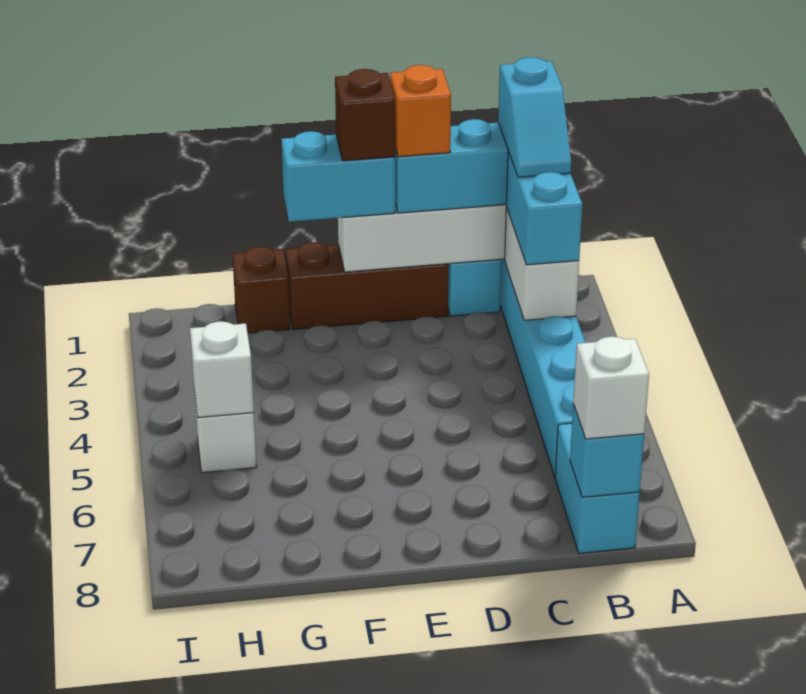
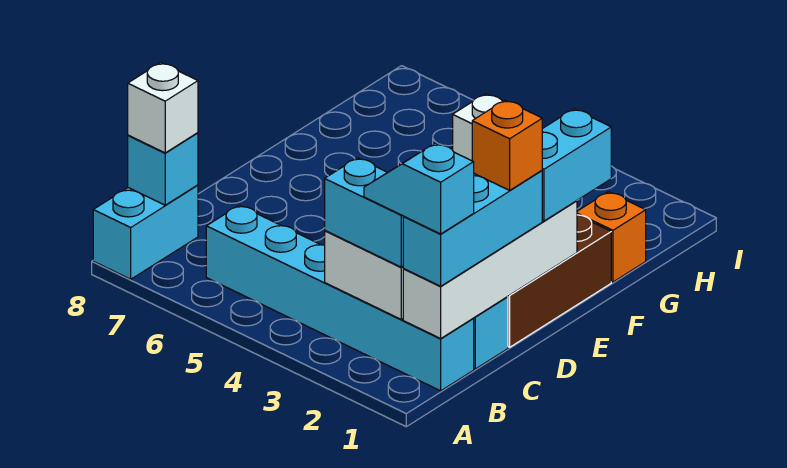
cyan 1x2 brick [555,423,640,553] -> cyan 1x2 brick turned to [93,185,198,279]
brown 1x1 brick [335,69,395,161] -> none
brown 1x1 brick [232,247,290,333] -> orange 1x1 brick [577,192,646,282]
white 1x1 brick [190,321,254,418] -> none

